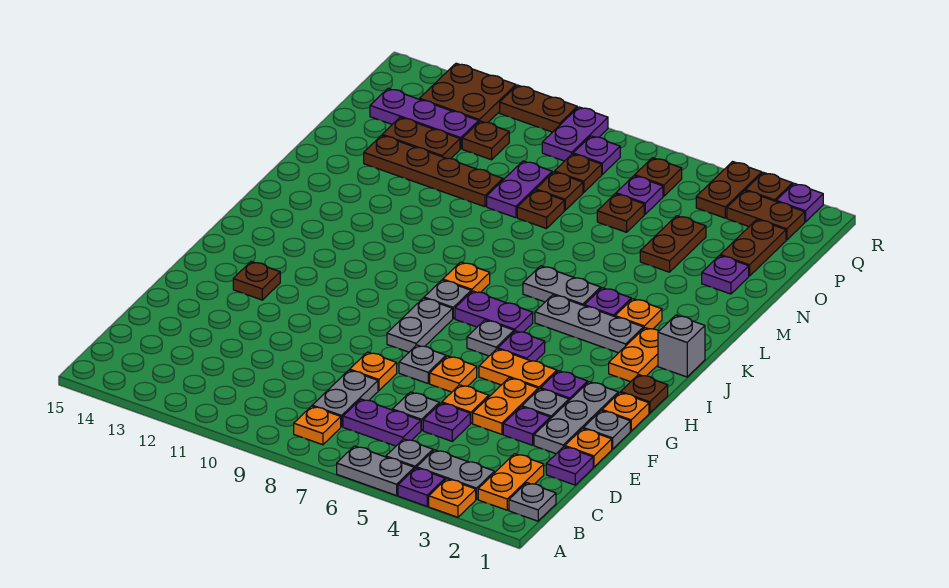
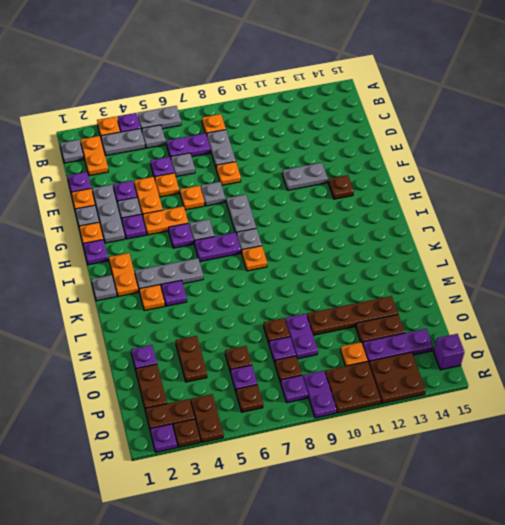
brown 1x1 plate [621,375,668,413] -> purple 1x1 plate [83,240,108,265]
grey 1x1 brick [658,315,705,377] -> grey 1x1 plate [91,275,117,301]
grey 1x2 plate [523,266,601,306] -> grey 1x2 plate moved to [282,163,328,190]
brown 1x1 plate [536,172,583,210] -> purple 1x1 plate [269,337,296,363]
brown 1x1 plate [462,121,509,160] -> orange 1x1 plate [341,342,368,366]
none -> purple 1x1 brick [434,334,464,370]
brown 1x2 plate [500,85,577,132] -> brown 2x2 plate [325,361,381,413]

